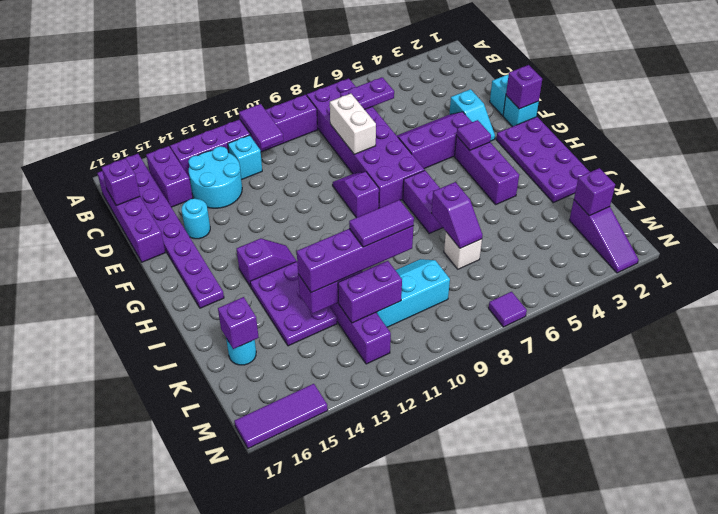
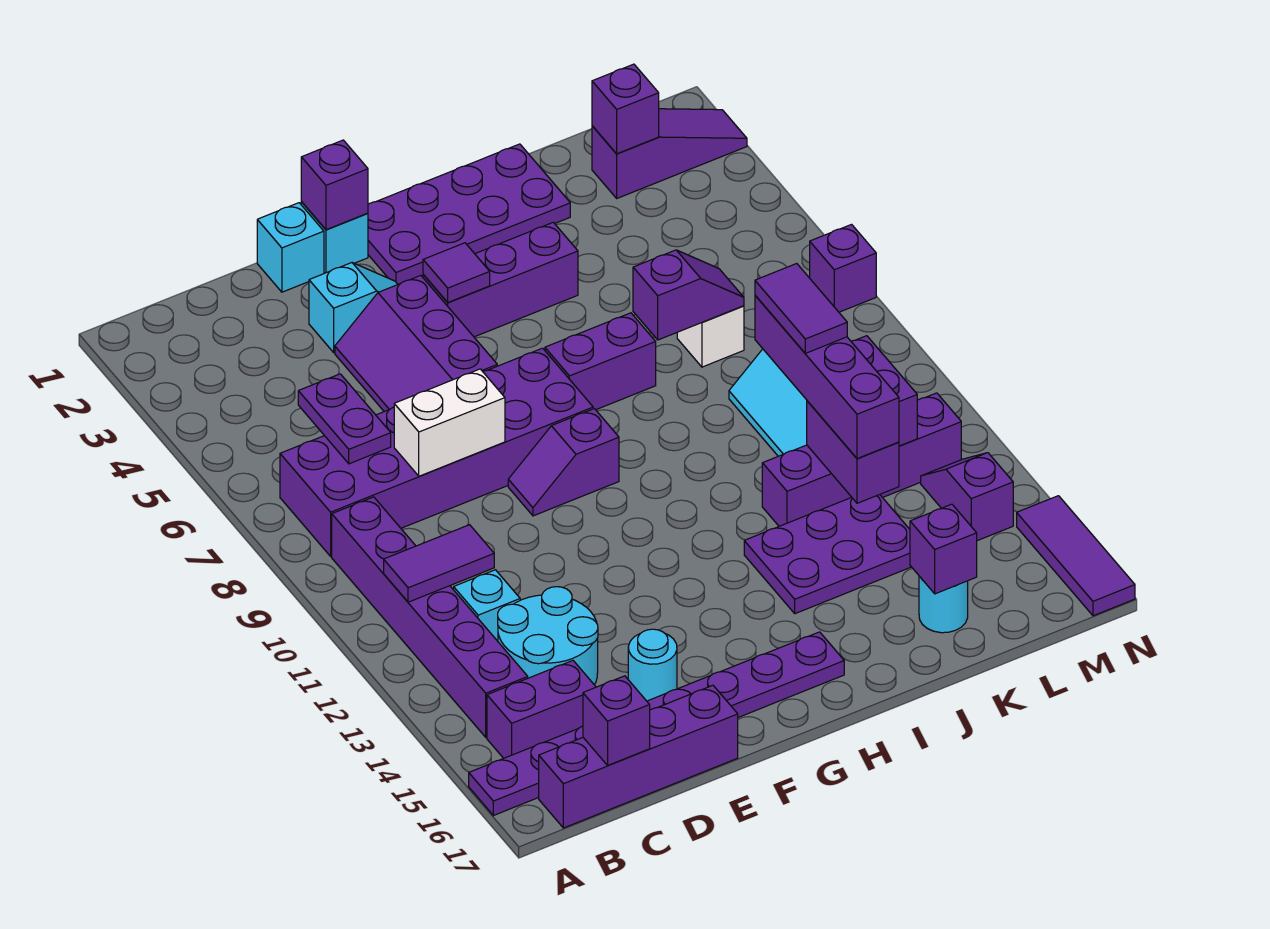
purple 1x2 slope [237,238,297,287] -> purple 1x2 slope moved to [921,453,1013,541]
purple 1x1 tile [489,292,527,327] -> purple 1x1 brick [810,225,876,312]

